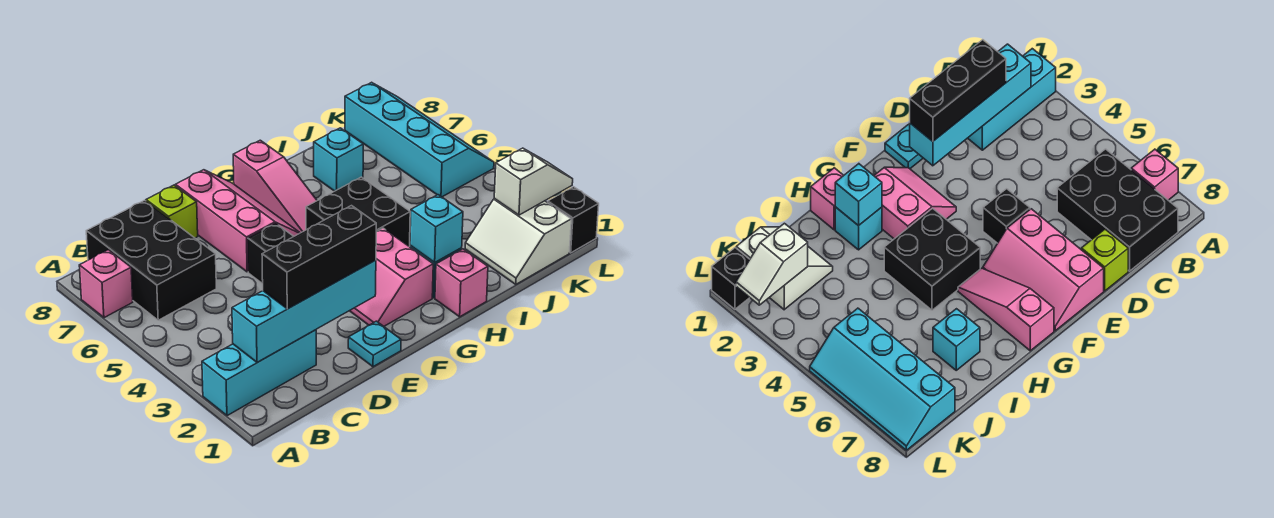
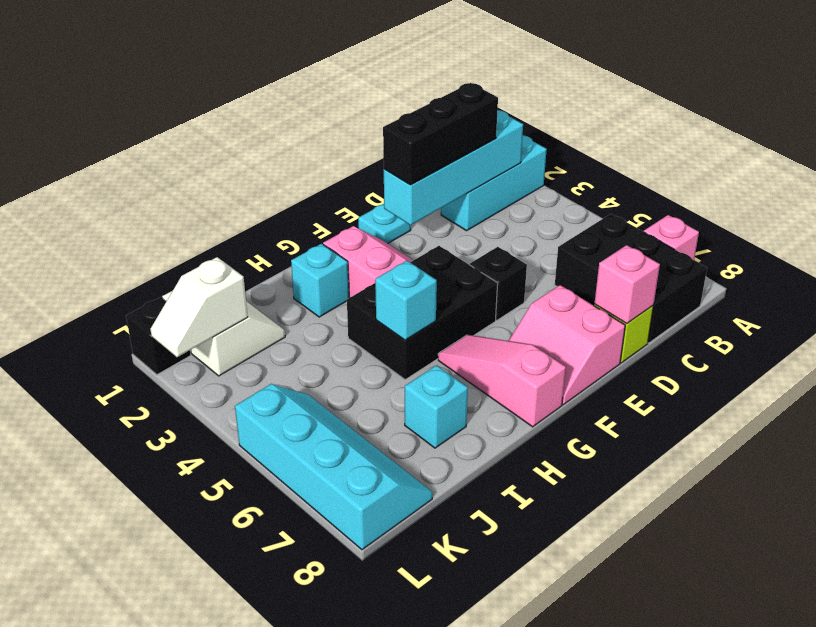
pink 2x3 slope [175,170,300,272] -> pink 2x2 slope [509,285,625,405]
black 2x2 brick [306,177,410,246] -> black 2x3 brick [347,246,498,380]
pink 1x1 brick [435,249,488,317] -> pink 1x1 brick moved to [594,245,660,324]
cyan 1x1 brick [410,195,463,263] -> cyan 1x1 brick moved to [375,261,437,340]
cyan 2x4 slope [345,82,494,197] -> cyan 2x4 slope turned to [235,384,433,550]

